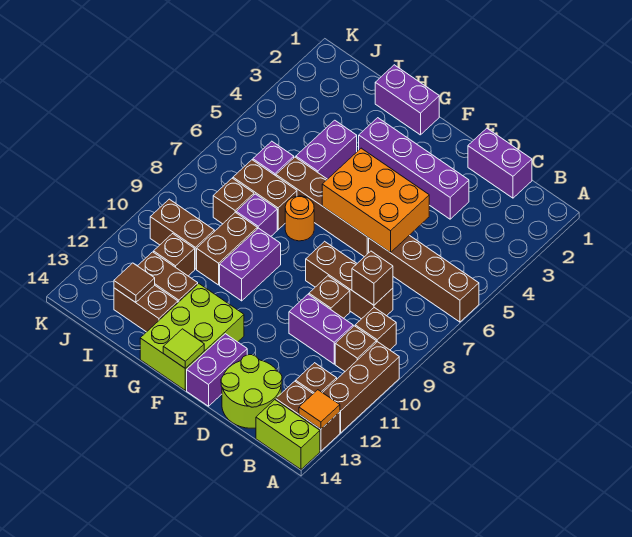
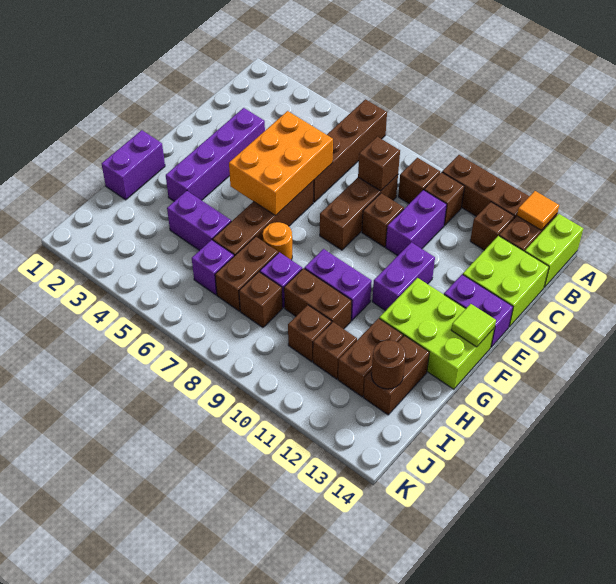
purple 1x2 brick [468,128,532,198] -> purple 1x2 brick moved to [372,242,435,311]
lime 2x2 round brick [221,355,282,428] -> lime 2x2 brick [463,236,549,327]
brown 1x2 brick [150,199,214,269] -> brown 1x1 brick [288,305,332,362]
brown 1x1 tile [114,263,155,302] -> brown 1x1 round brick [371,340,406,389]

